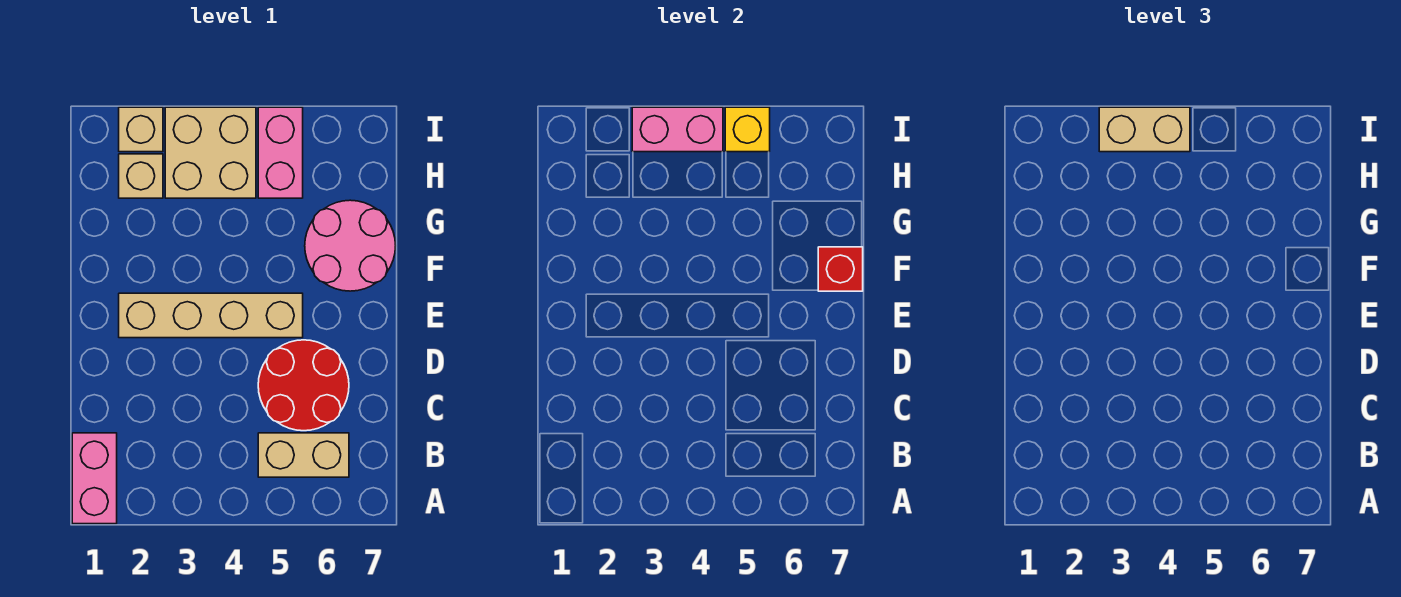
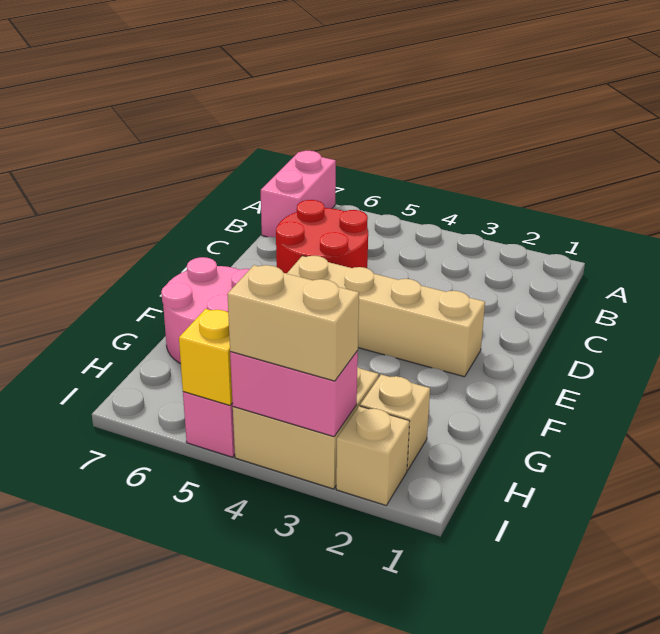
pink 1x2 brick [72,433,117,524] -> pink 1x2 brick moved to [261,151,336,237]
tan 1x2 brick [258,433,349,477] -> none
red 1x1 brick [818,247,863,291] -> none

